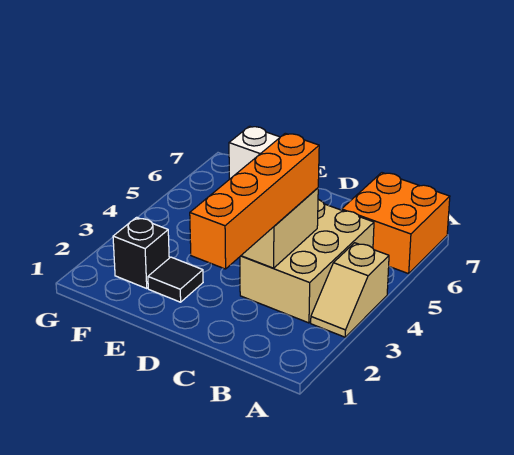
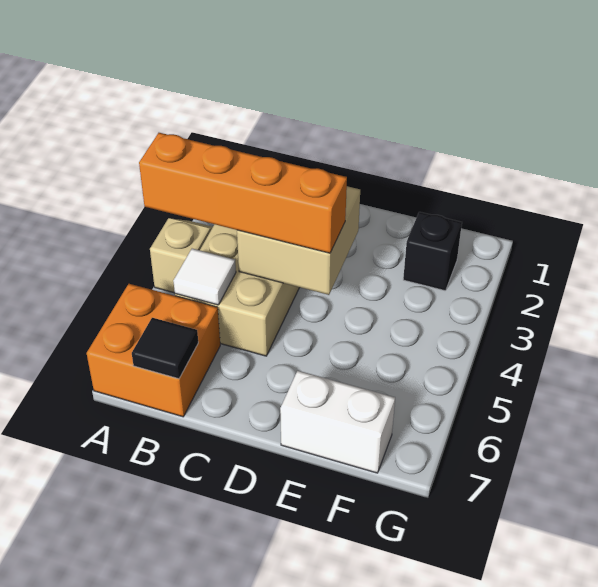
none -> white 1x1 tile [173,249,236,305]
orange 1x4 brick [190,133,319,269] -> orange 1x4 brick turned to [139,133,347,253]
black 1x1 tile [148,257,203,302] -> black 1x1 tile moved to [132,318,198,379]

